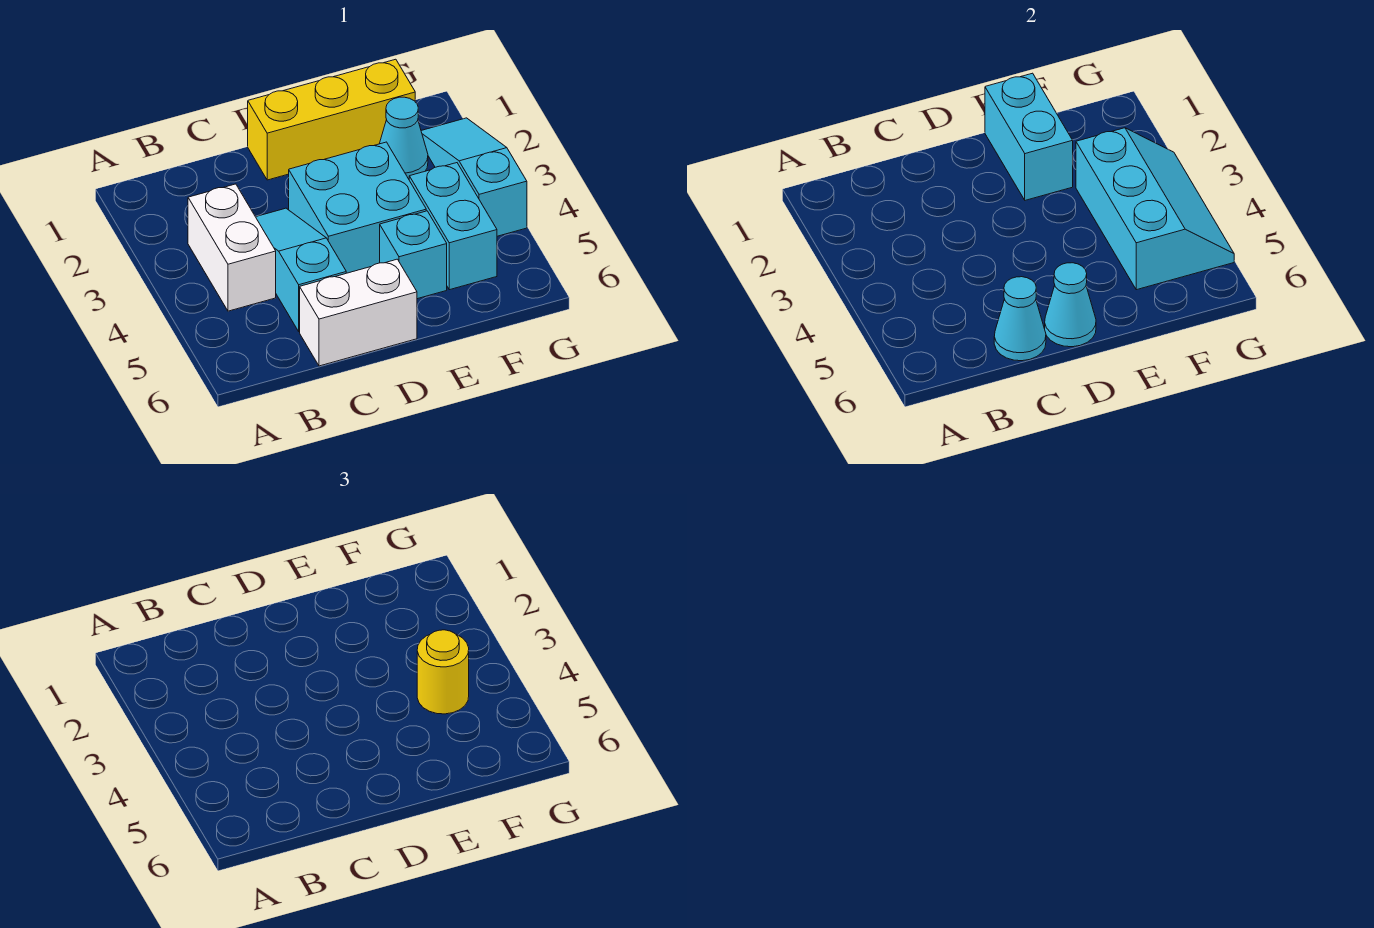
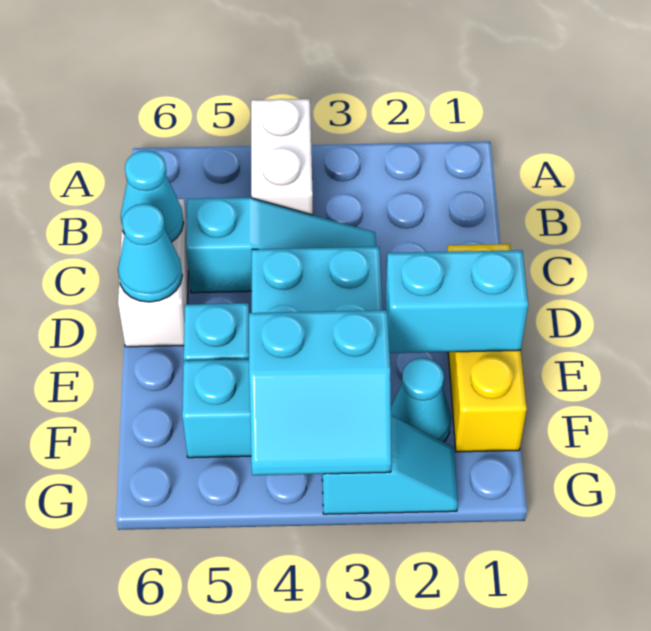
white 1x2 brick [188,184,276,311] -> white 1x2 brick turned to [251,99,313,215]
cyan 2x3 slope [1076,128,1234,290] -> cyan 2x2 slope [249,310,391,475]
yellow 1x1 round brick [417,630,469,714] -> none
cyan 1x3 slope [421,118,527,236] -> cyan 1x2 slope [322,416,458,514]

